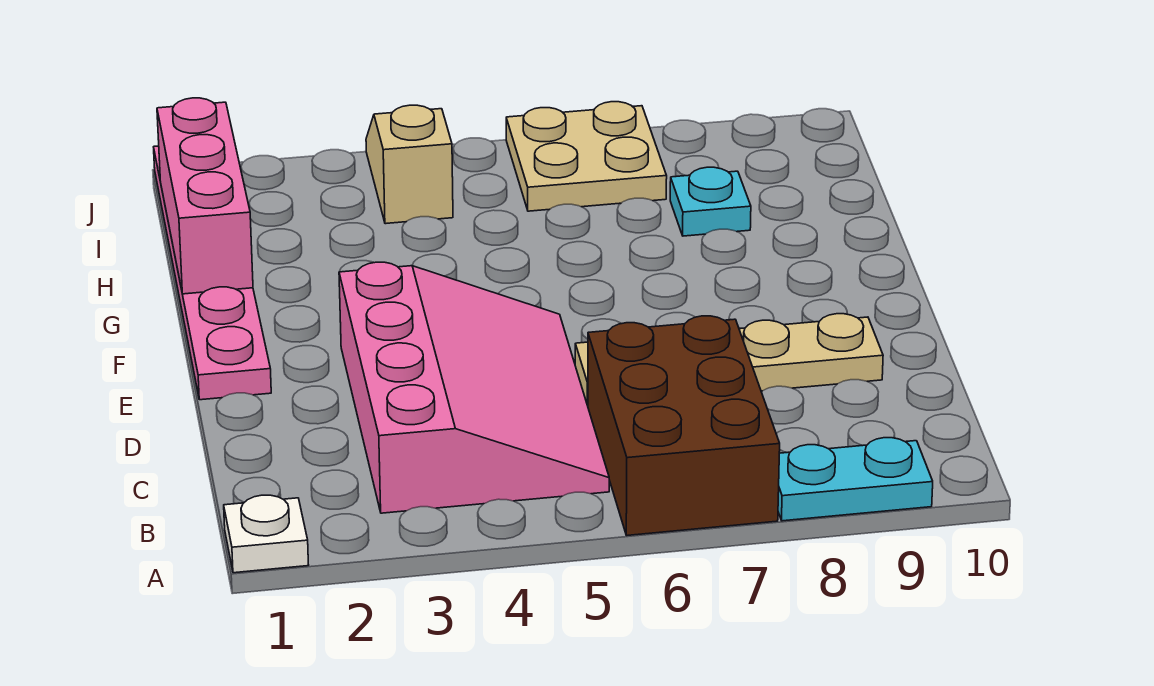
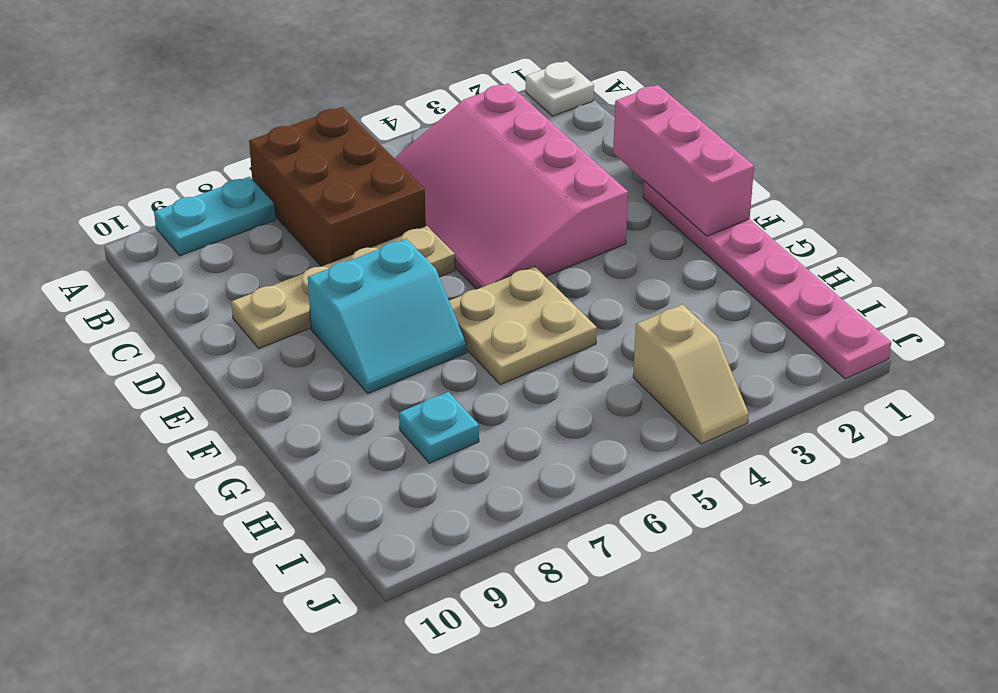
none -> cyan 2x2 slope [308,239,467,394]
pink 1x3 brick [157,98,253,294] -> pink 1x3 brick moved to [613,85,754,236]
tan 2x2 plate [506,102,667,211] -> tan 2x2 plate moved to [449,266,597,385]

